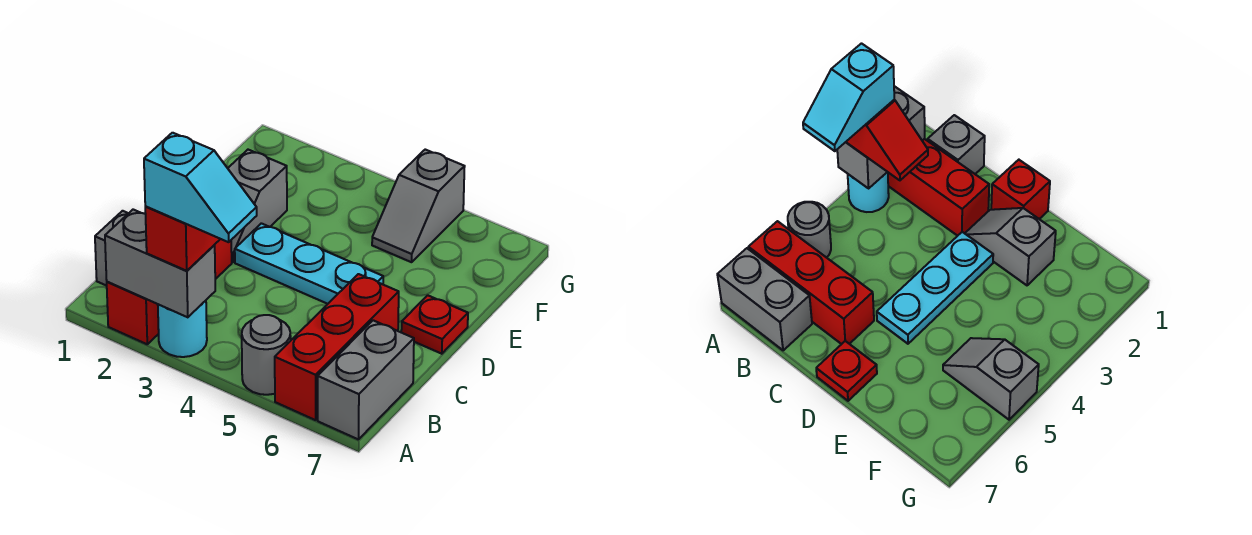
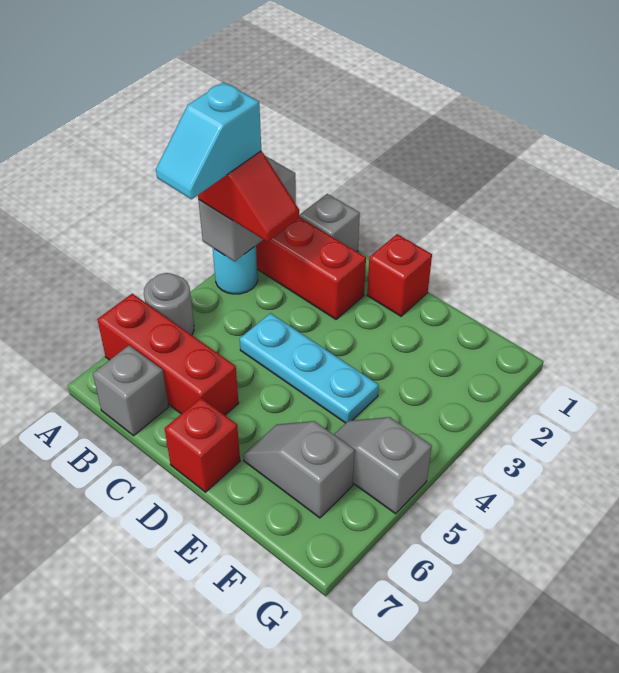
grey 1x2 brick [318,320,414,440] -> grey 1x1 brick [93,345,168,436]
grey 1x2 slope [228,150,287,262] -> grey 1x2 slope moved to [243,421,355,518]
cyan 1x3 plate [235,223,383,304] -> cyan 1x3 plate turned to [240,313,379,423]
red 1x1 plate [401,295,468,354] -> red 1x1 brick [165,398,240,492]

